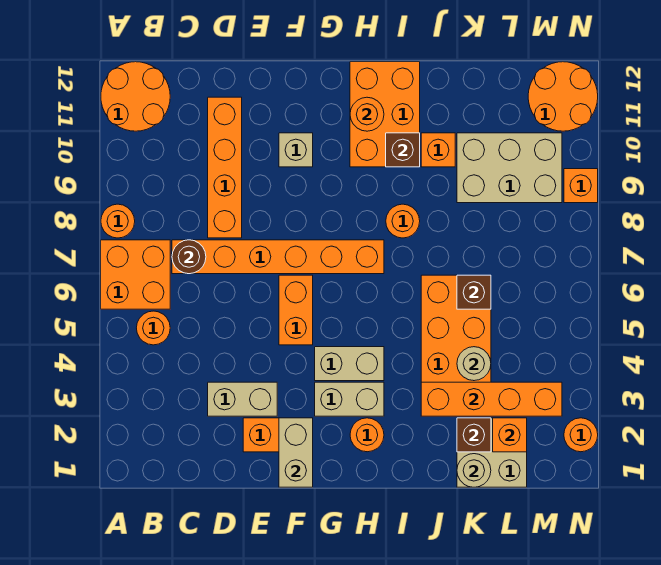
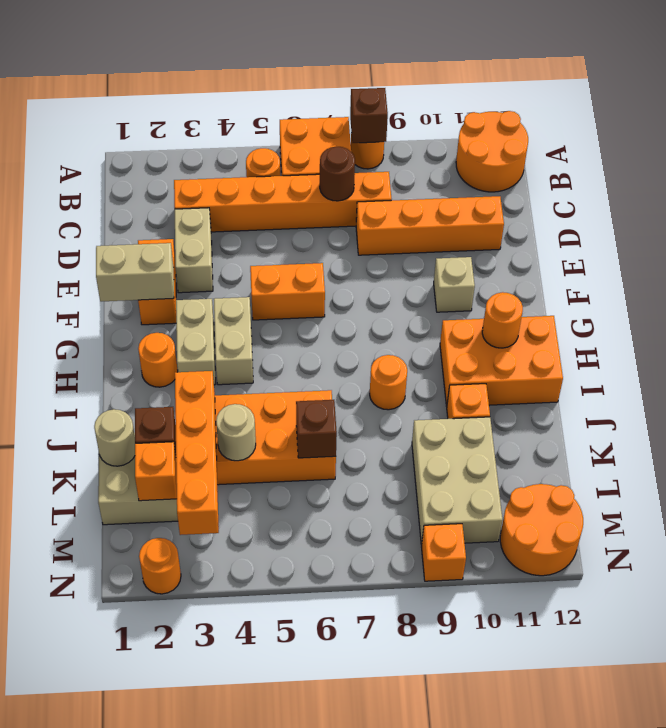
orange 1x6 brick [172,240,384,274] -> orange 1x6 brick turned to [174,172,392,232]
brown 1x1 brick [386,133,420,167] -> brown 1x1 brick moved to [350,88,388,143]

